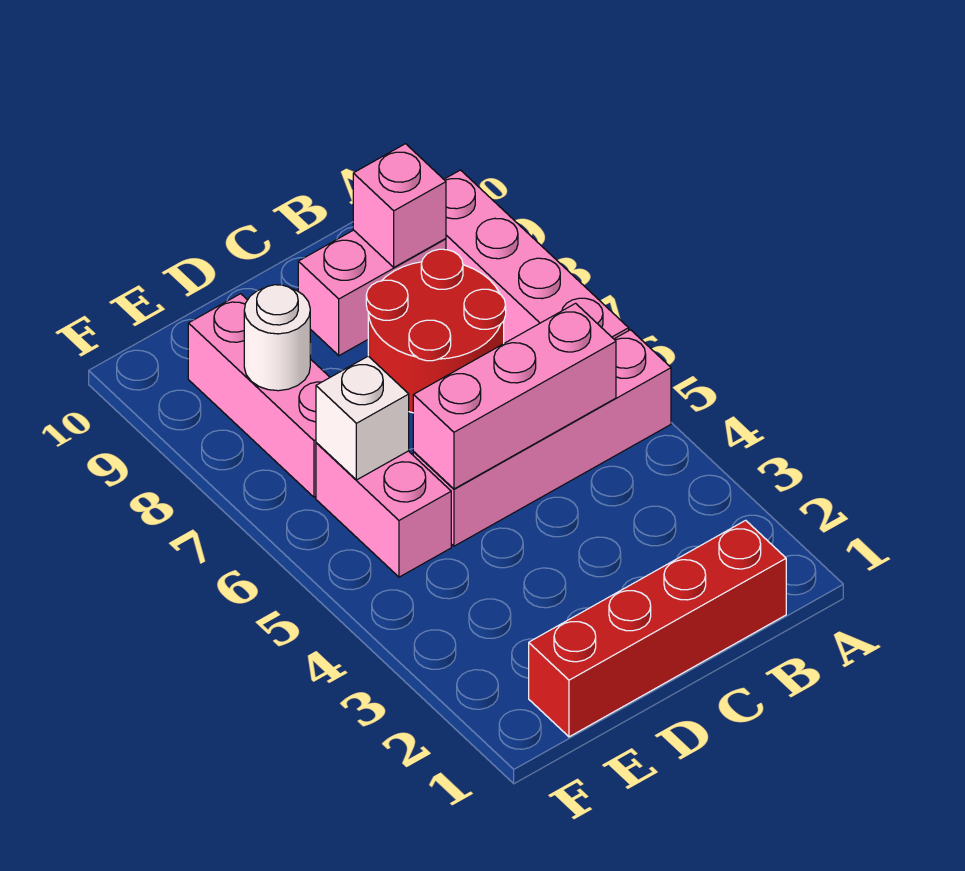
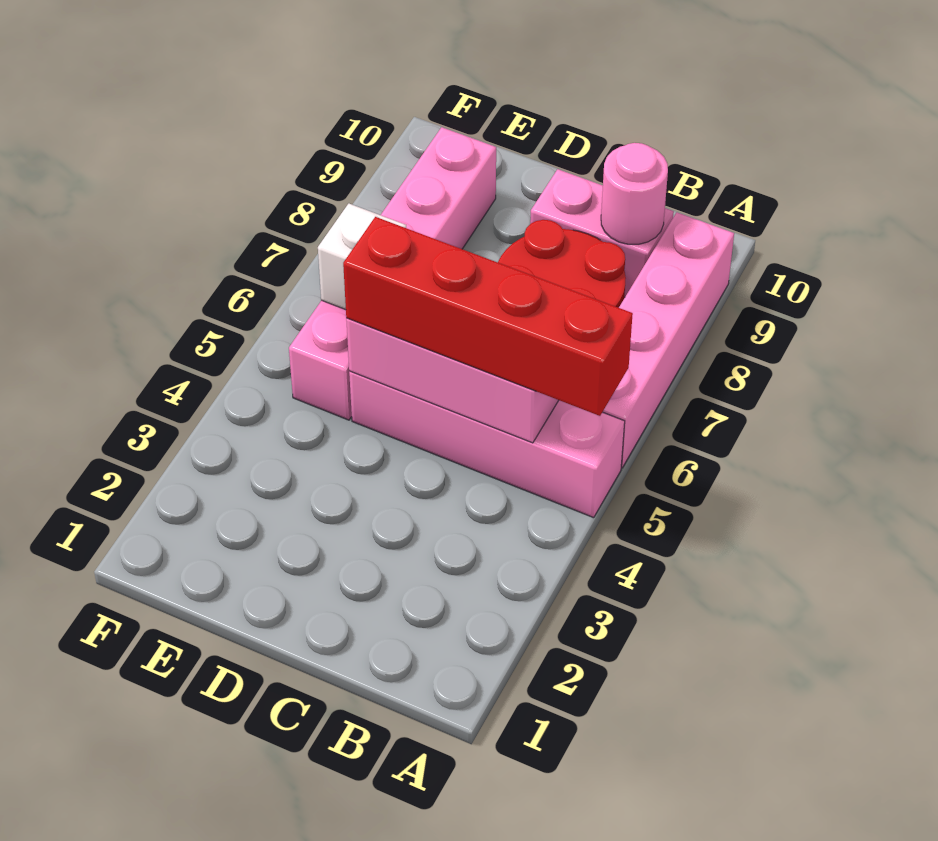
red 1x4 brick [529,520,786,737] -> red 1x4 brick moved to [343,217,633,416]
pink 1x1 brick [353,144,446,267] -> pink 1x1 round brick [601,143,668,244]
white 1x1 round brick [244,285,310,391] -> none

